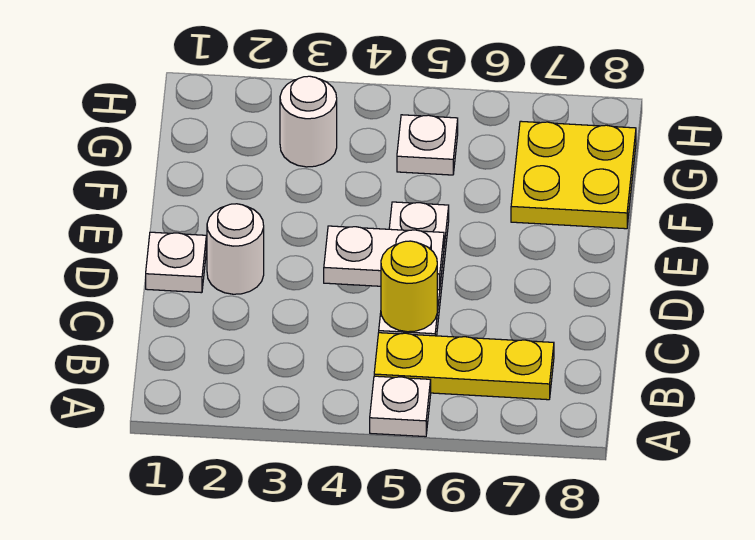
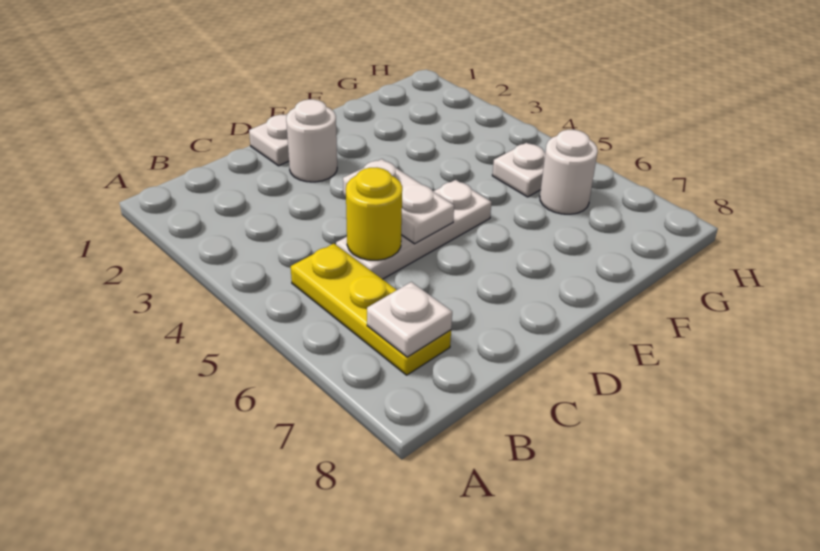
white 1x1 plate [370,376,431,437] -> white 1x1 plate moved to [367,282,452,357]
yellow 2x2 plate [511,121,636,229] -> none
white 1x1 round brick [280,76,337,167] -> white 1x1 round brick moved to [540,130,598,214]

